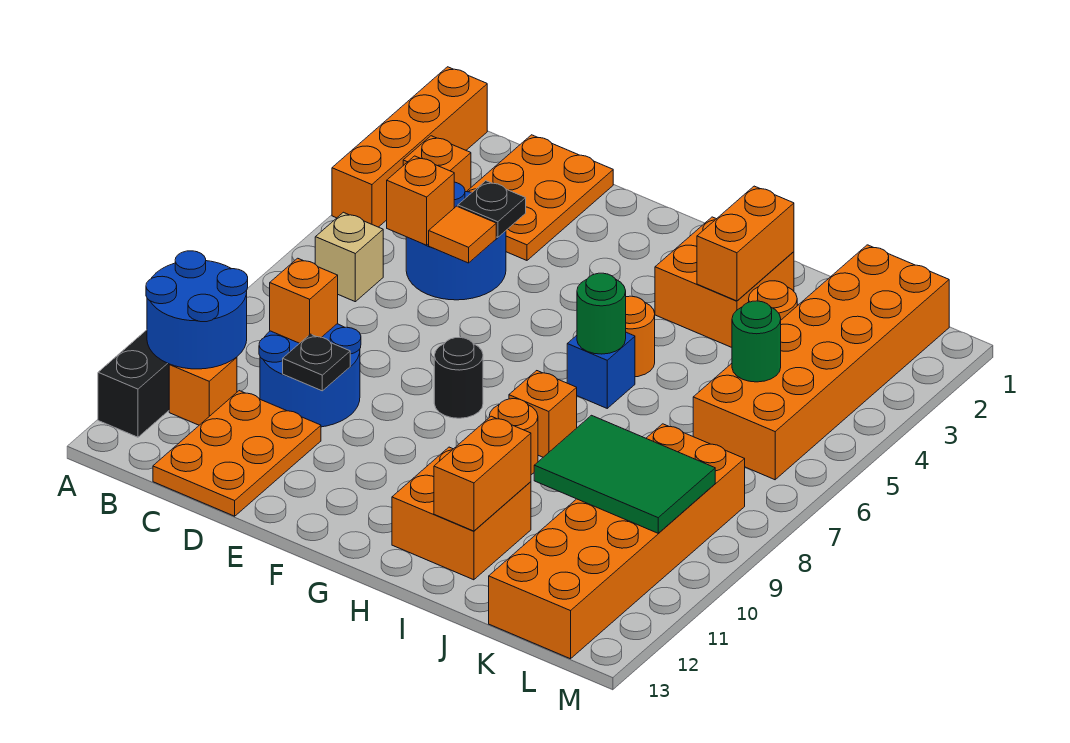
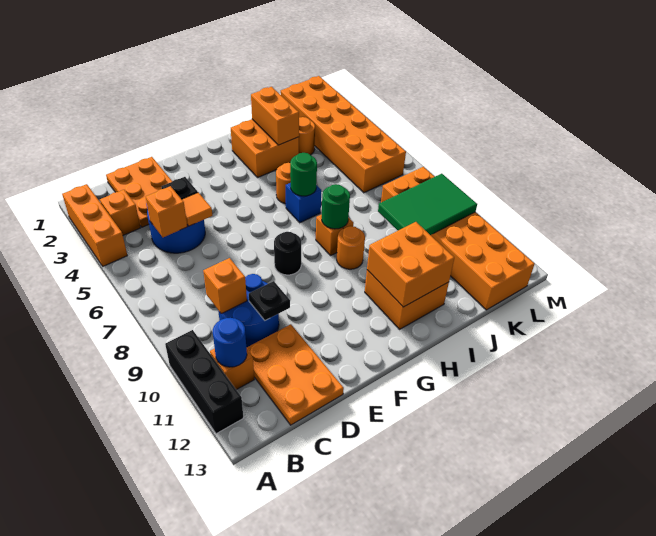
orange 1x4 brick [332,67,487,227] -> orange 1x3 brick [62,184,127,266]
blue 2x2 round brick [146,251,248,369] -> blue 1x1 round brick [213,318,247,367]
tan 1x1 brick [315,212,383,302] -> none
orange 1x2 brick [434,416,531,531] -> orange 2x2 brick [367,222,454,307]
green 1x1 round brick [732,301,781,382] -> green 1x1 round brick moved to [322,184,350,229]

